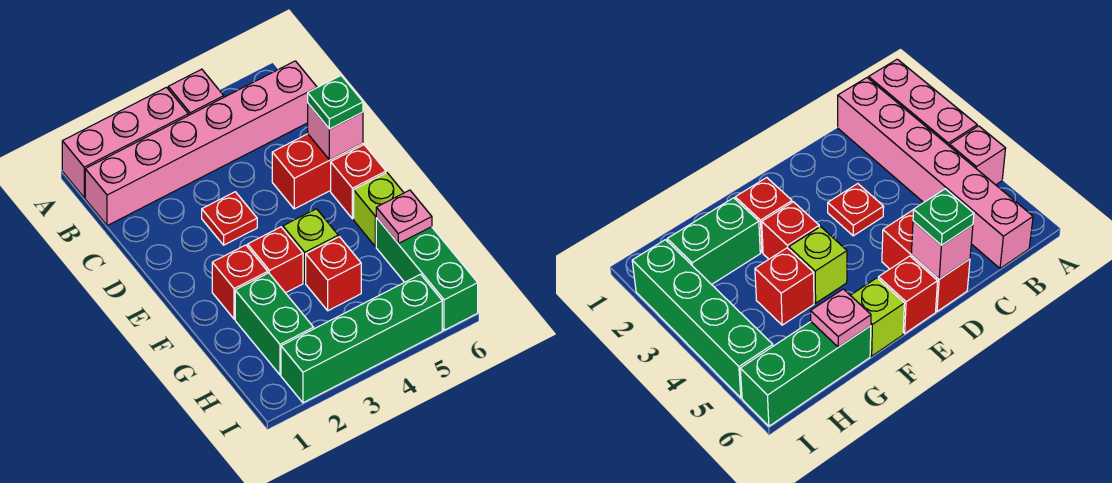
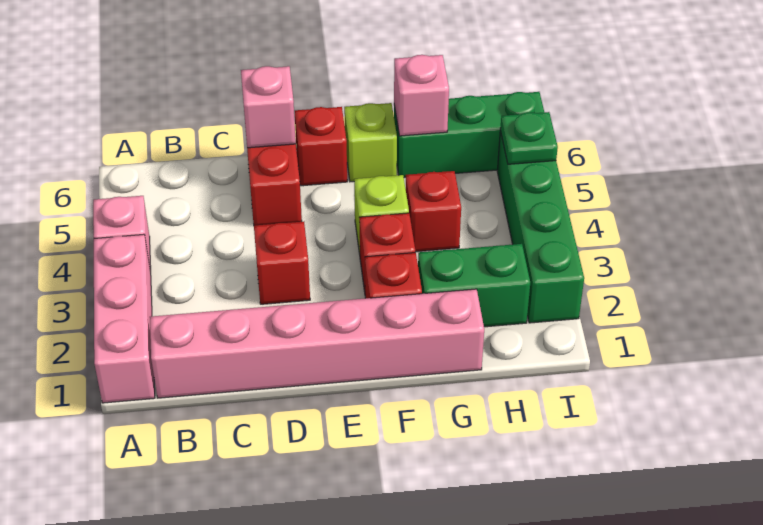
pink 1x6 brick [85,61,317,226] -> pink 1x6 brick turned to [150,289,484,398]
red 1x1 plate [202,192,257,245] -> red 1x1 brick [254,222,310,304]
green 1x1 plate [308,76,363,129] -> green 1x1 plate moved to [500,112,558,164]
pink 1x1 plate [376,190,432,244] -> pink 1x1 brick [394,55,449,136]

